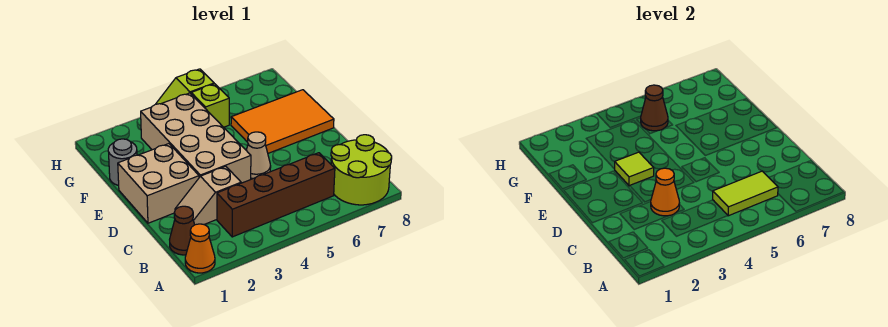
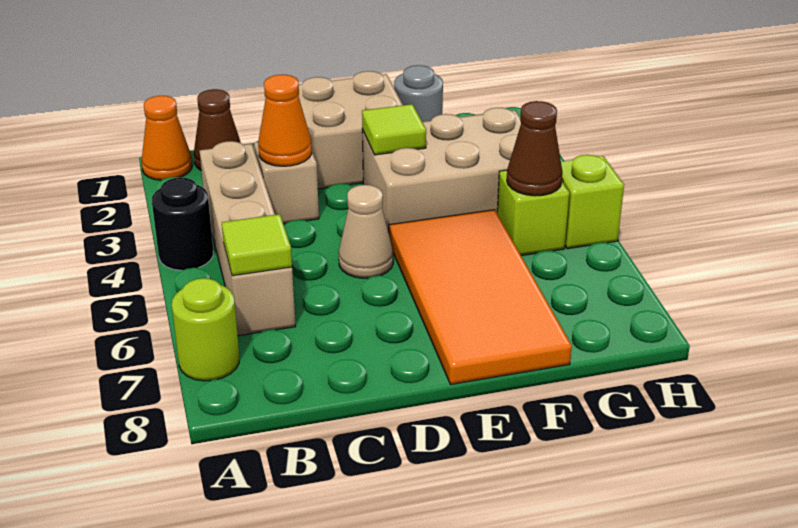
none -> black 1x1 round brick [152,178,213,270]
lime 2x2 round brick [331,135,392,205] -> lime 1x1 round brick [172,278,239,381]
brown 1x4 brick [217,153,335,237] -> tan 1x4 brick [200,141,295,336]
lime 1x2 tile [713,171,778,216] -> lime 1x1 tile [222,214,292,276]
tan 2x4 brick [141,93,251,183] -> tan 2x3 brick [362,108,521,232]
orange 2x3 tile [231,90,334,153] -> orange 2x4 tile [389,210,572,384]

